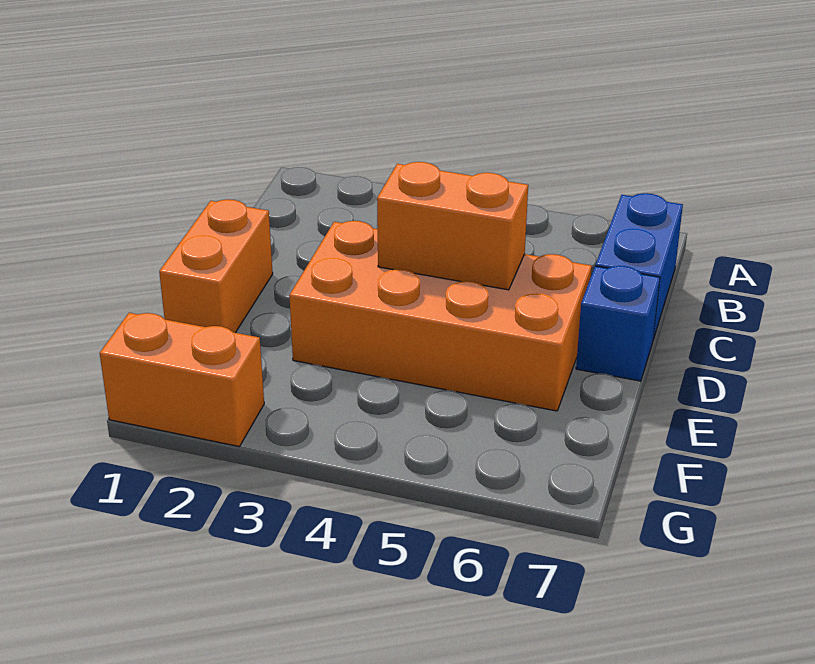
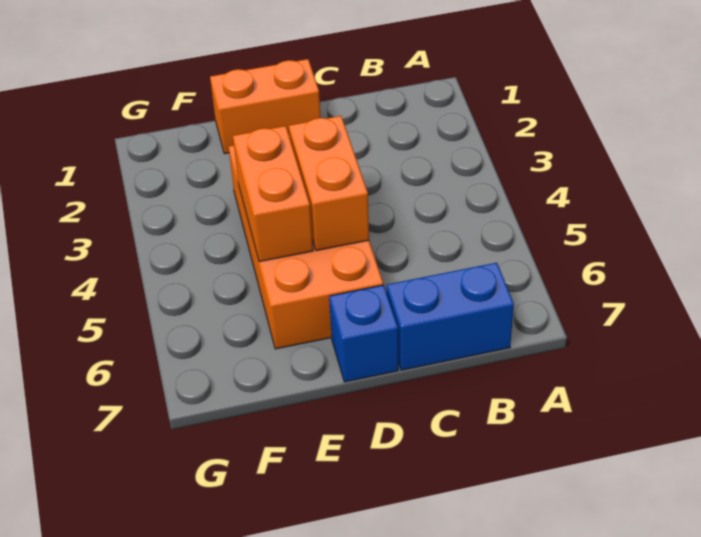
orange 1x2 brick [100,313,264,447] -> orange 1x2 brick moved to [233,126,313,262]

